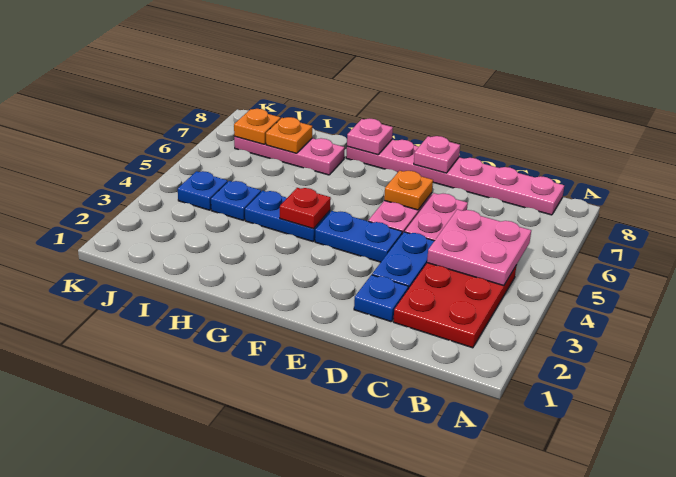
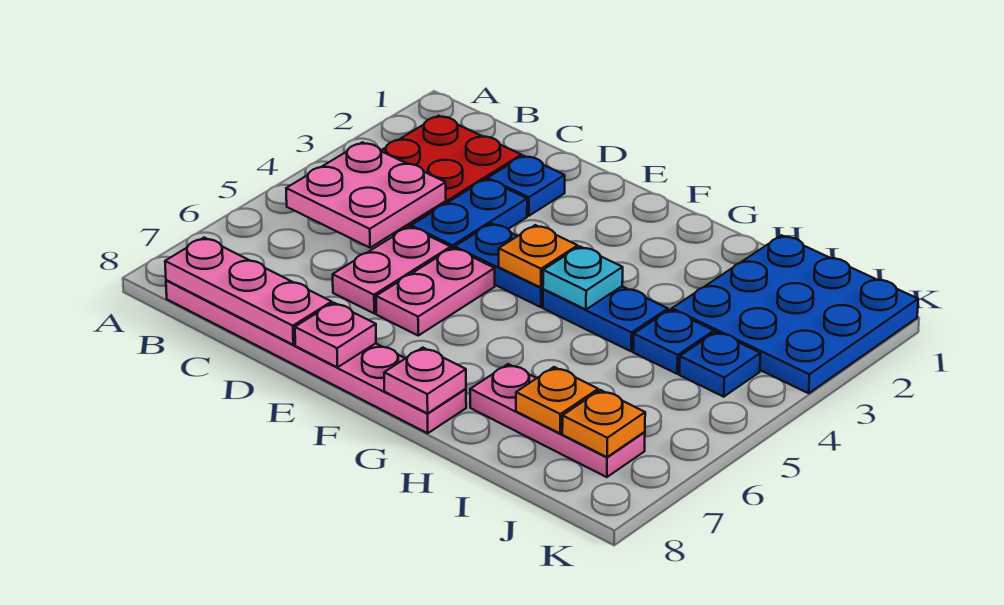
none -> pink 1x3 plate [165,238,332,345]
orange 1x1 plate [384,171,433,210] -> orange 1x1 plate moved to [499,225,578,288]
red 1x1 plate [280,188,331,229] -> cyan 1x1 plate [543,247,623,310]
none -> blue 3x3 plate [672,235,918,393]

